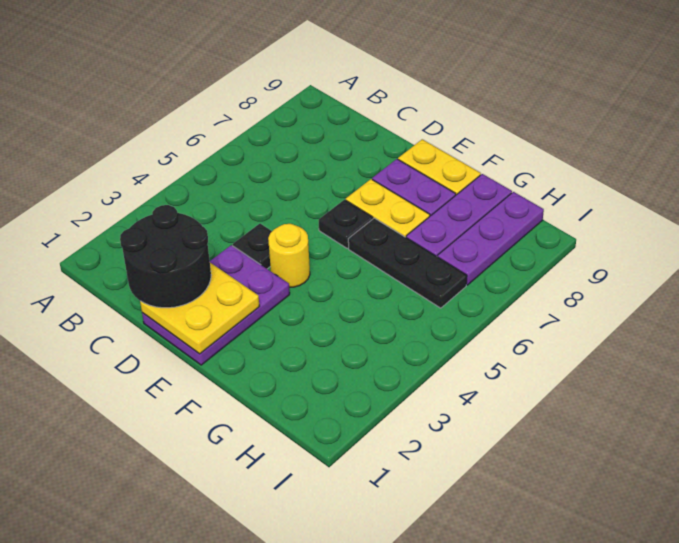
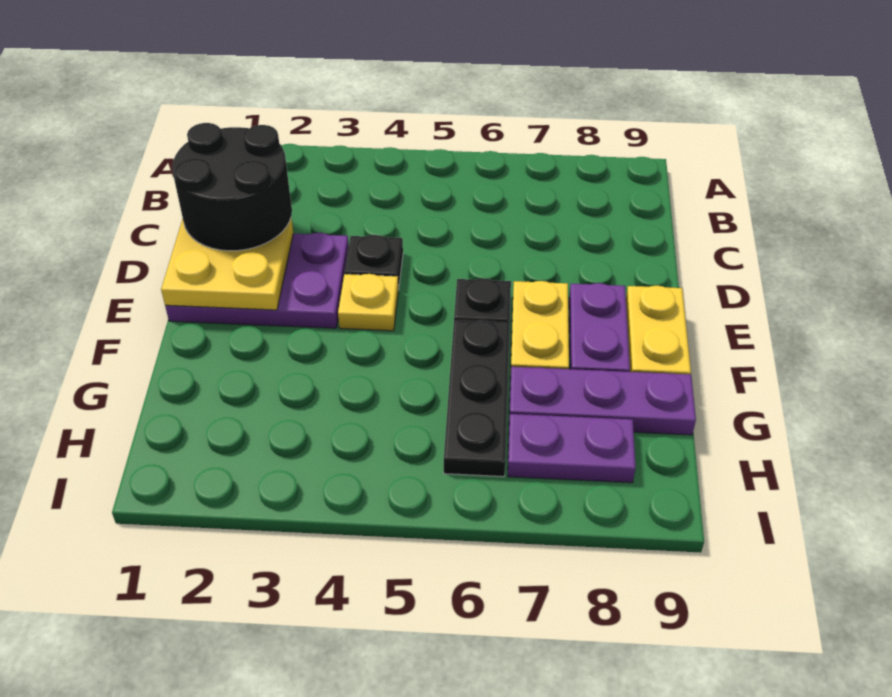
yellow 1x1 round brick [268,224,310,287] -> yellow 1x1 plate [338,274,398,331]
purple 1x3 plate [438,192,544,285] -> purple 1x2 plate [508,414,636,483]

